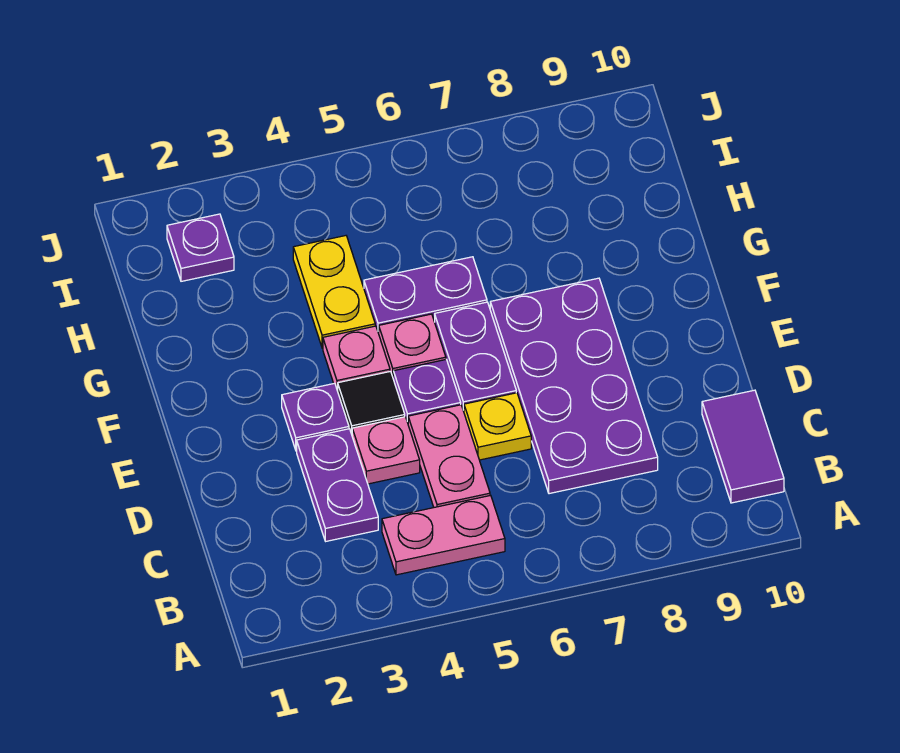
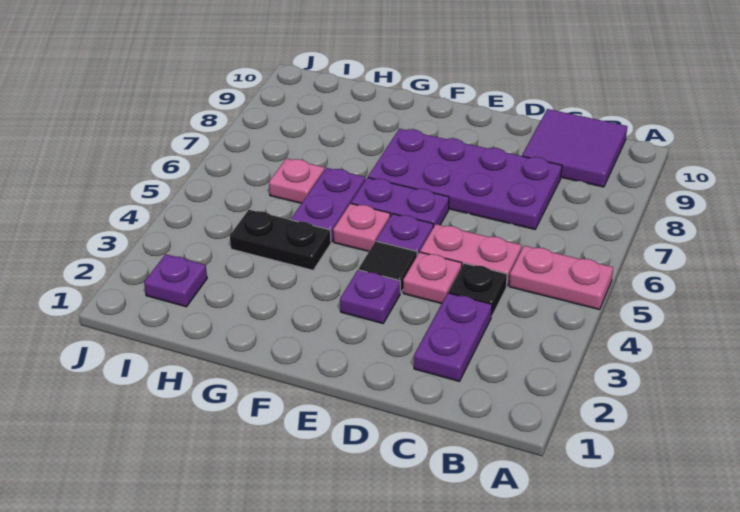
pink 1x2 plate [382,495,505,575] -> pink 1x2 plate turned to [509,246,613,310]
purple 1x2 tile [702,390,784,503] -> purple 2x2 tile [522,109,627,187]
purple 1x2 plate [297,429,378,541] -> purple 1x2 plate turned to [414,293,492,381]
none -> black 1x1 plate [449,263,507,317]
yellow 1x1 plate [464,393,531,460] -> none
pink 1x1 plate [323,326,390,391] -> pink 1x1 plate moved to [269,158,325,203]
yellow 1x2 plate [293,236,375,348] -> black 1x2 plate [230,210,331,270]

